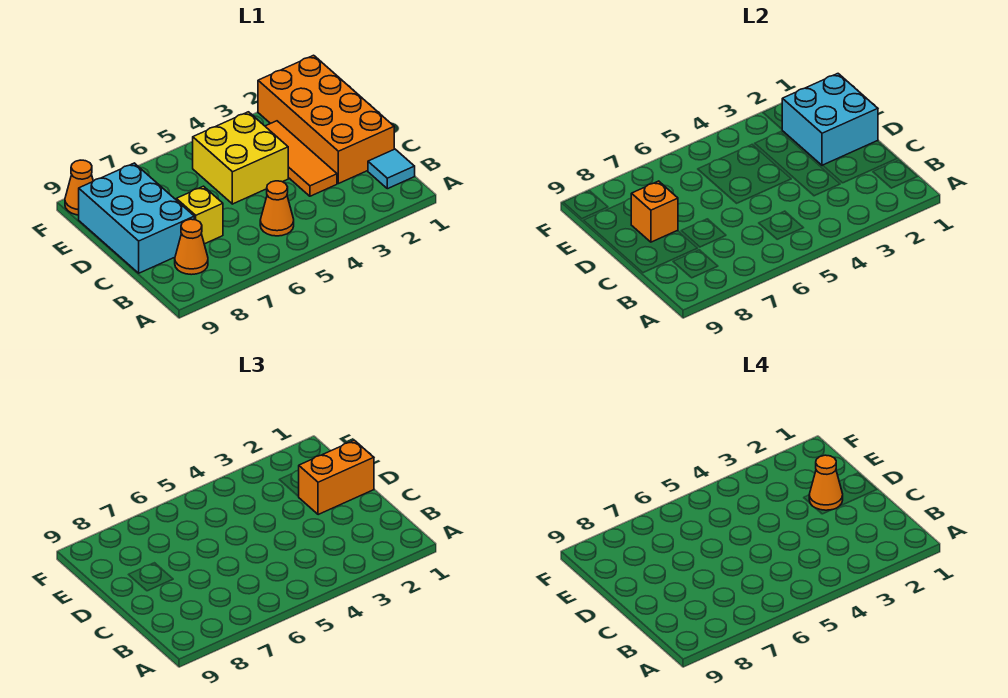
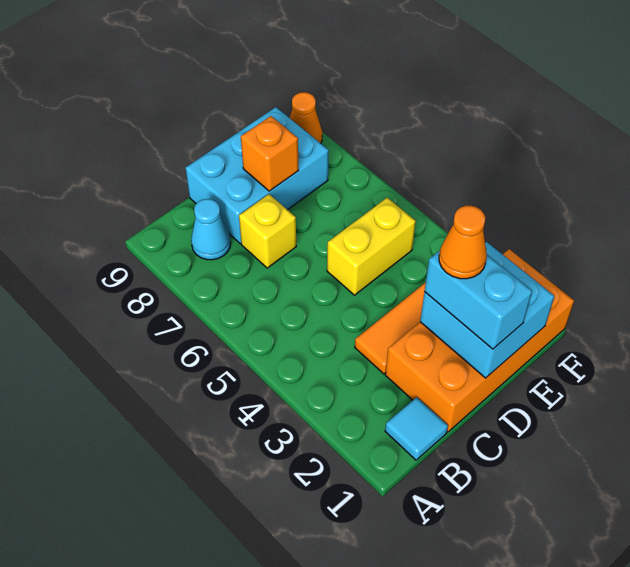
orange 1x1 cone [260,181,294,236] -> none
orange 1x1 cone [175,219,208,275] -> cyan 1x1 cone [191,199,231,260]
orange 1x2 brick [298,440,374,515] -> cyan 1x2 brick [425,251,532,349]
yellow 2x2 brick [193,112,288,204] -> yellow 1x2 brick [327,198,416,295]

